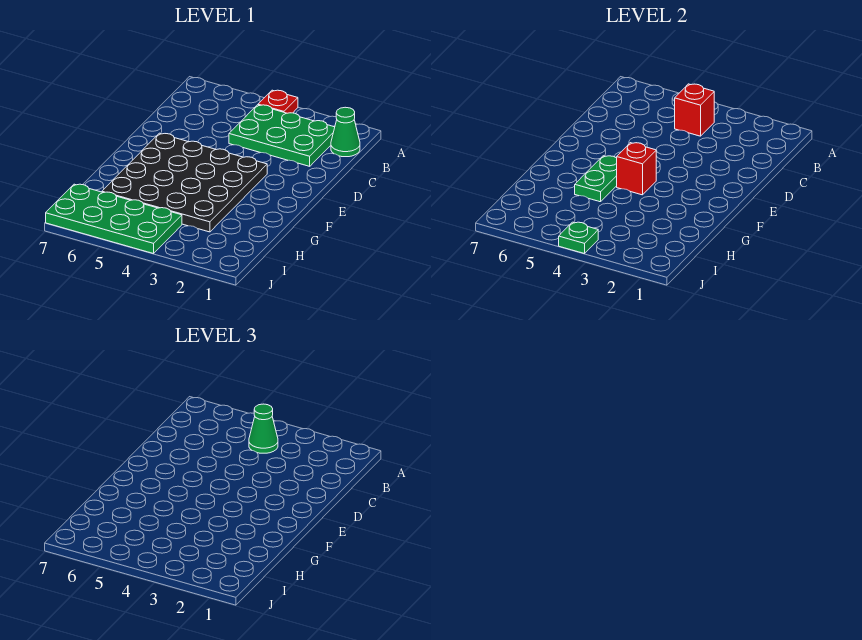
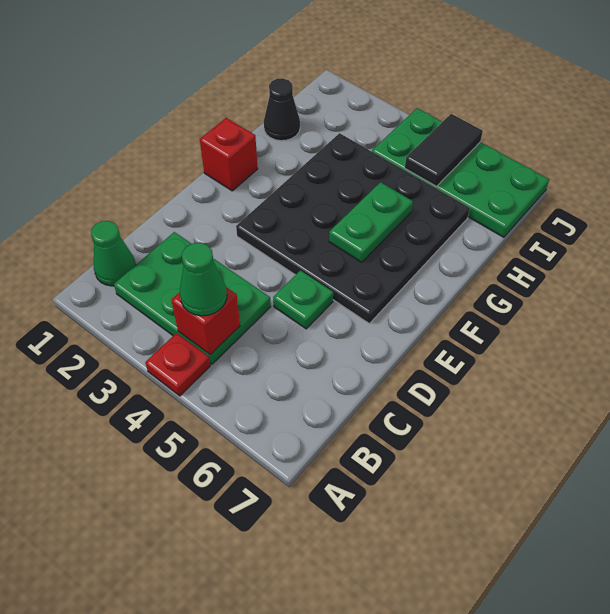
red 1x1 brick [617,143,656,195] -> red 1x1 brick moved to [200,118,258,191]
none -> black 1x1 cone [264,78,300,141]
none -> black 1x2 tile [405,114,483,186]
green 1x1 plate [559,222,598,254] -> green 1x1 plate moved to [273,271,333,329]

